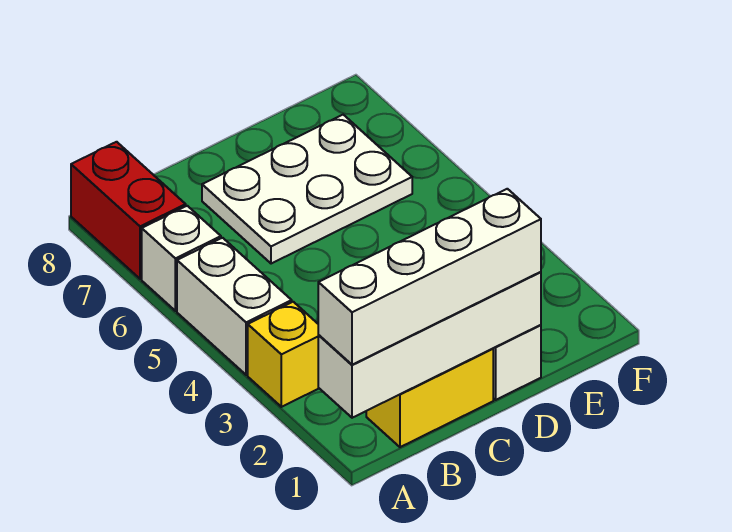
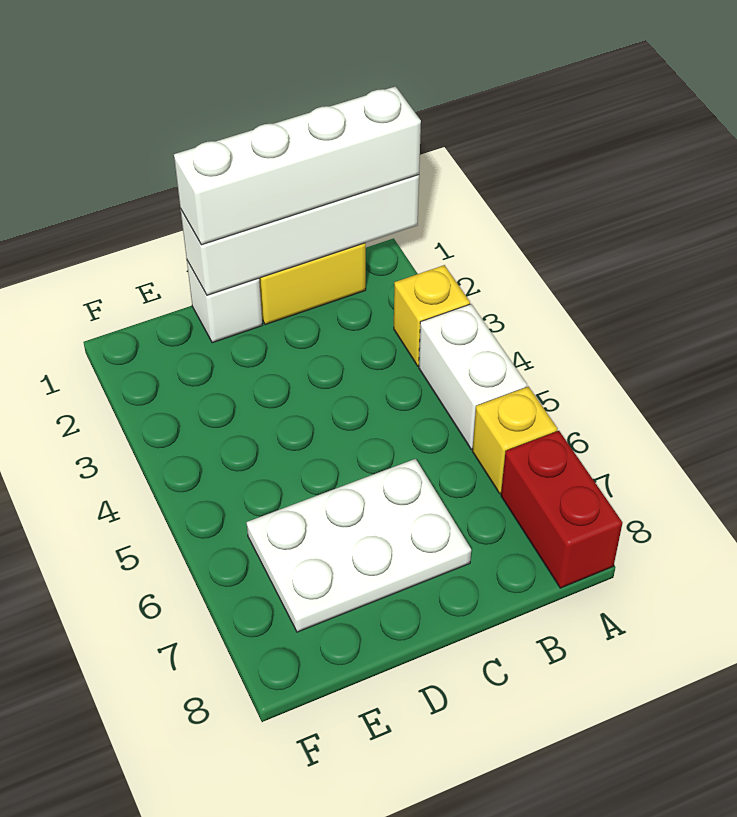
white 1x1 brick [142,206,221,311] -> yellow 1x1 brick [472,387,557,493]

